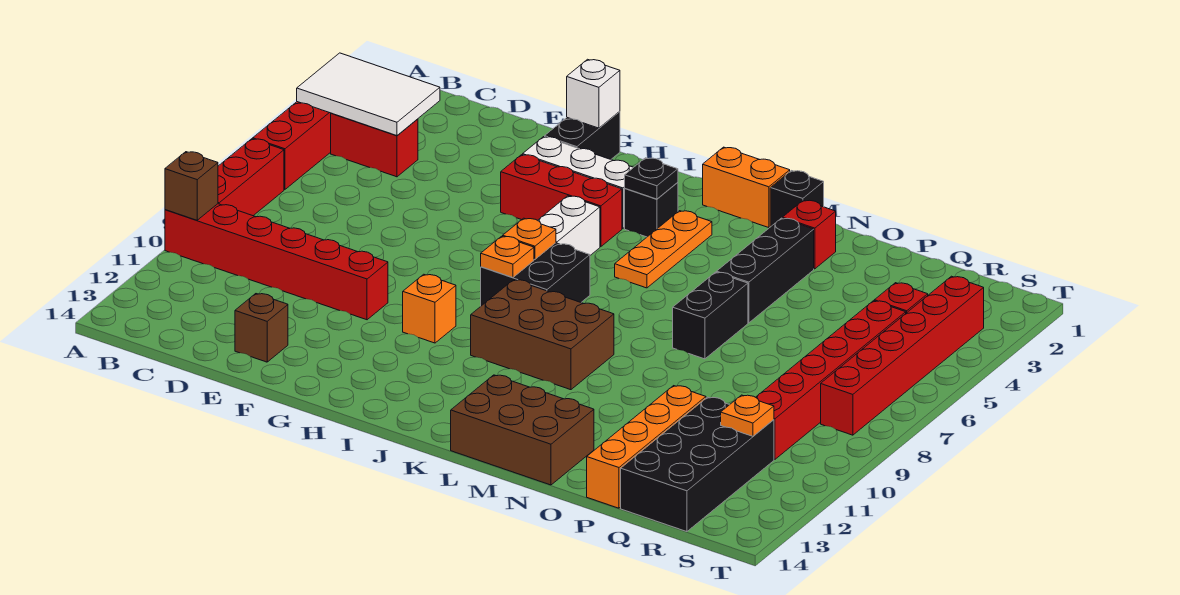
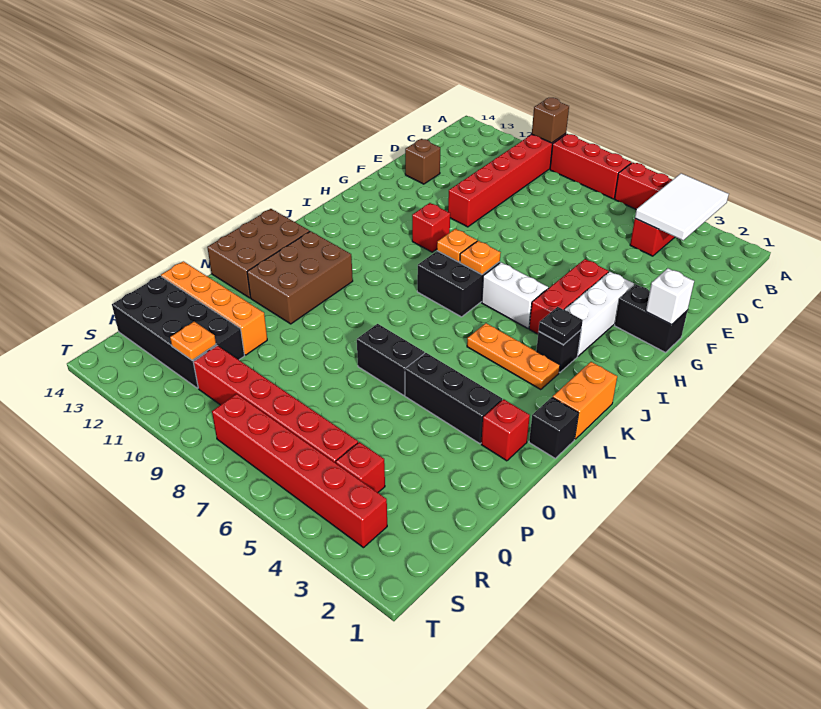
orange 1x1 brick [403,274,456,343] -> red 1x1 brick [412,203,450,252]
brown 2x3 brick [471,280,614,390] -> brown 2x3 brick moved to [247,231,353,324]

